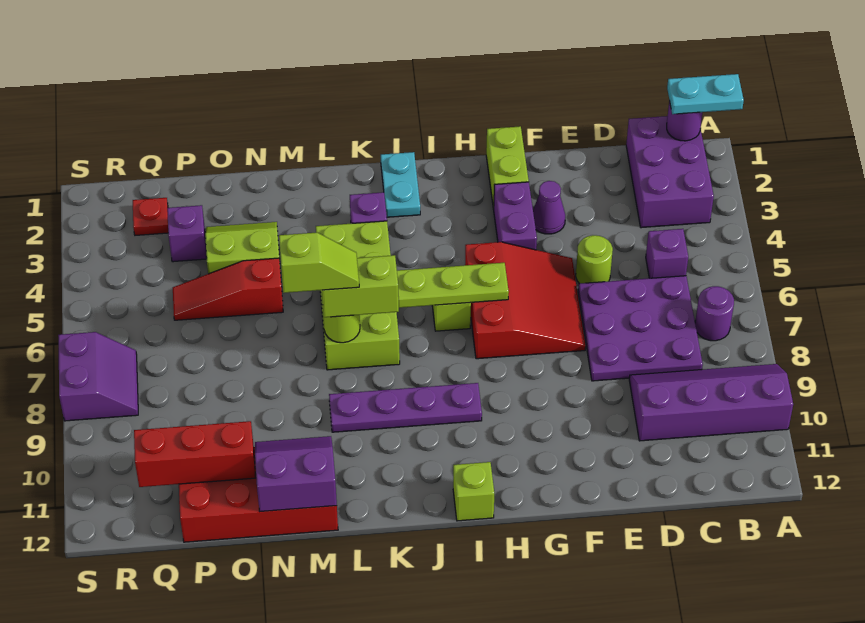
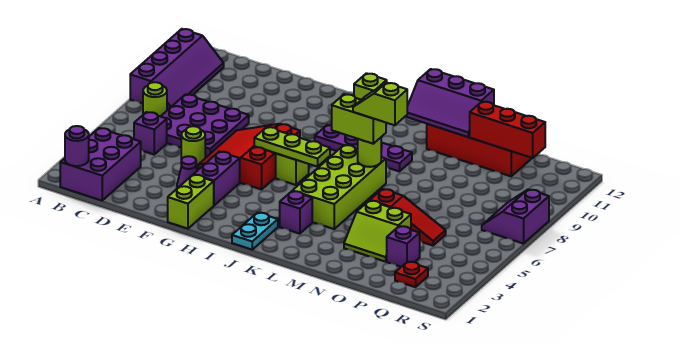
cyan 1x2 plate [667,74,744,114] -> none
purple 2x4 slope [629,364,793,441] -> purple 2x4 slope turned to [130,29,224,110]
purple 1x1 round brick [695,286,734,341] -> lime 1x1 round brick [143,82,167,116]
purple 2x2 slope [255,436,337,512] -> purple 2x3 slope [405,69,494,137]

